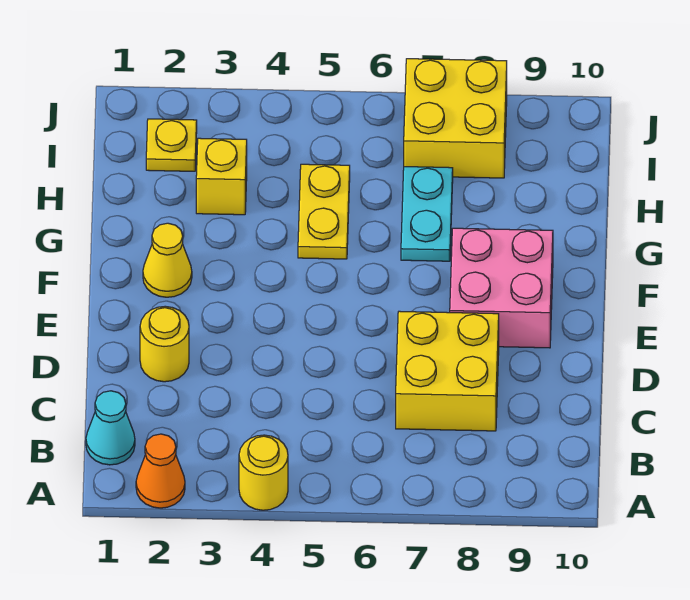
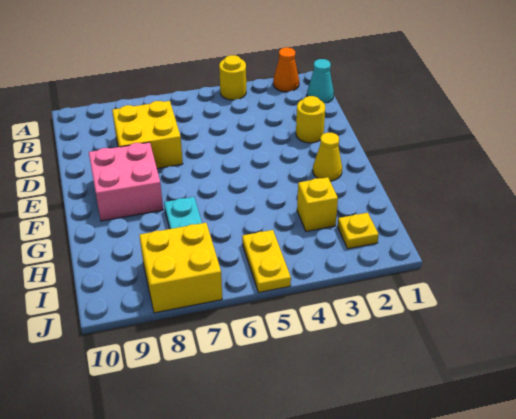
yellow 1x2 plate [298,164,350,259] -> yellow 1x2 plate moved to [242,230,291,292]

